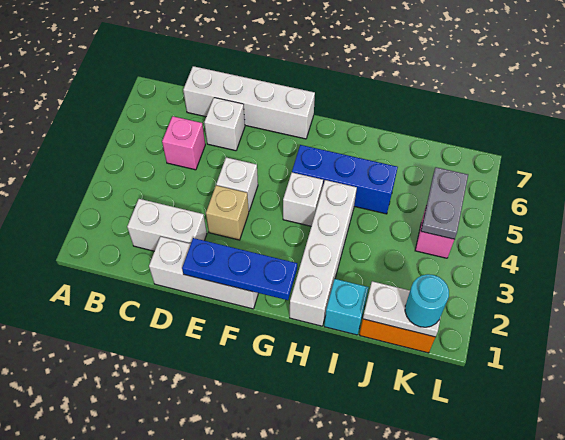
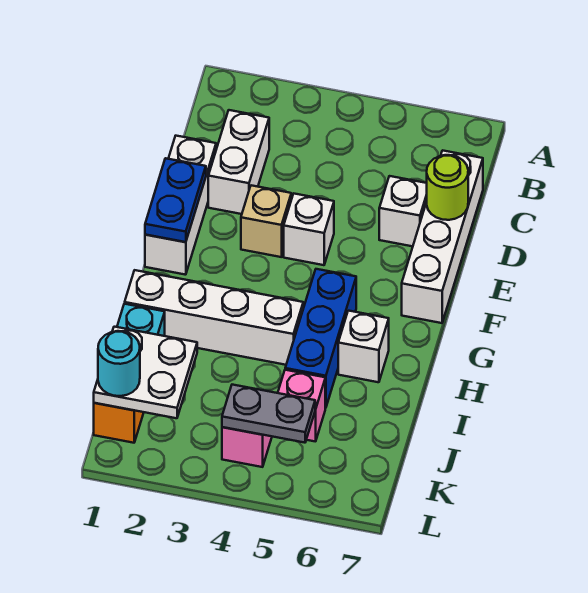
pink 1x1 brick [162,116,205,170] -> pink 1x1 brick moved to [278,370,325,442]
none -> lime 1x1 round brick [427,155,468,220]
blue 1x3 plate [182,238,297,300] -> blue 1x2 plate [145,158,206,242]
white 1x1 brick [283,173,323,226] -> white 1x1 brick moved to [338,311,389,382]
white 1x2 plate [363,281,441,337] -> white 2x2 plate [94,327,197,418]

